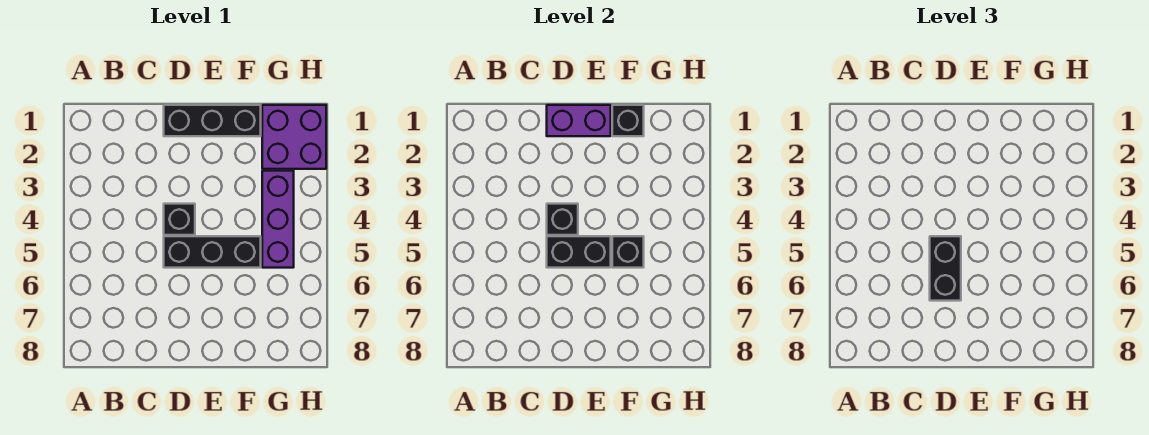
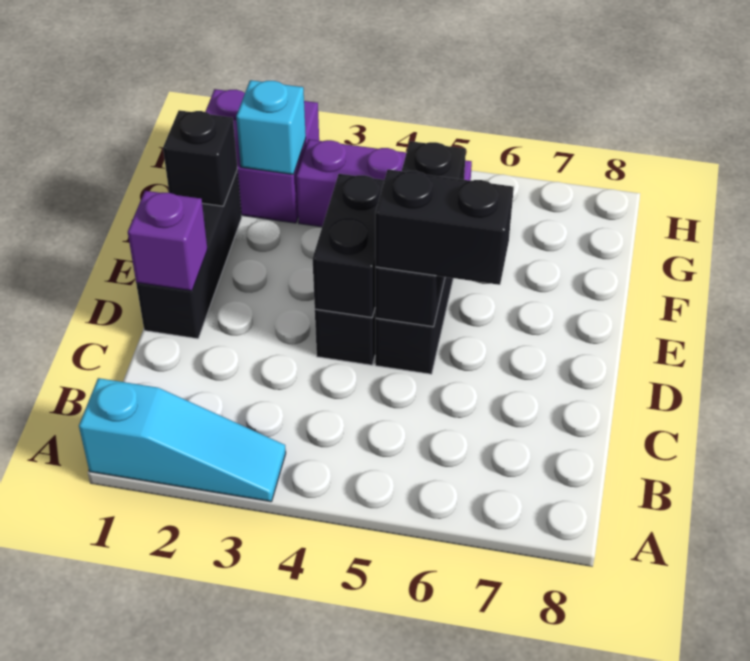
none -> cyan 1x3 slope [79,378,286,502]
purple 1x2 brick [547,105,611,136] -> purple 1x1 brick [128,191,207,291]
black 1x1 brick [547,204,578,235] -> black 1x2 brick [313,174,384,318]
none -> cyan 1x1 brick [236,80,306,175]

